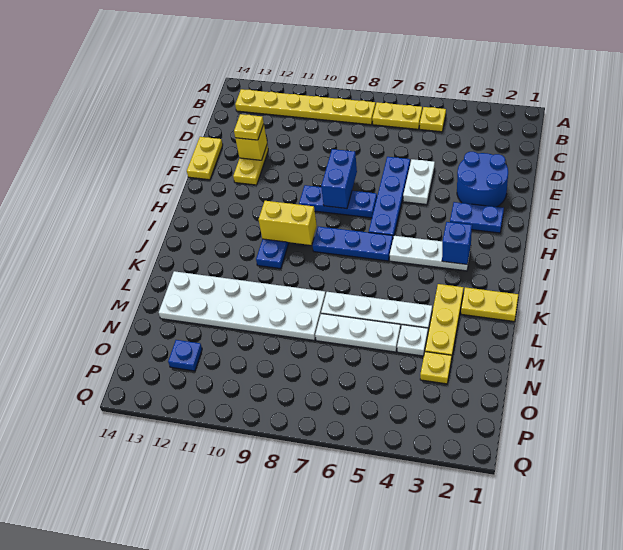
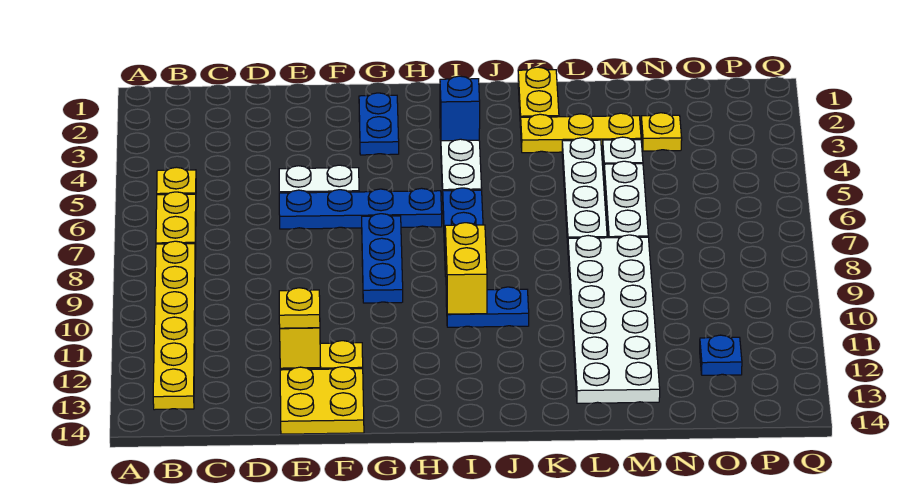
blue 2x2 round brick [457,152,508,207] -> none
yellow 1x2 plate [187,137,223,180] -> yellow 2x2 plate [280,367,364,434]
blue 1x2 brick [321,149,357,209] -> none

